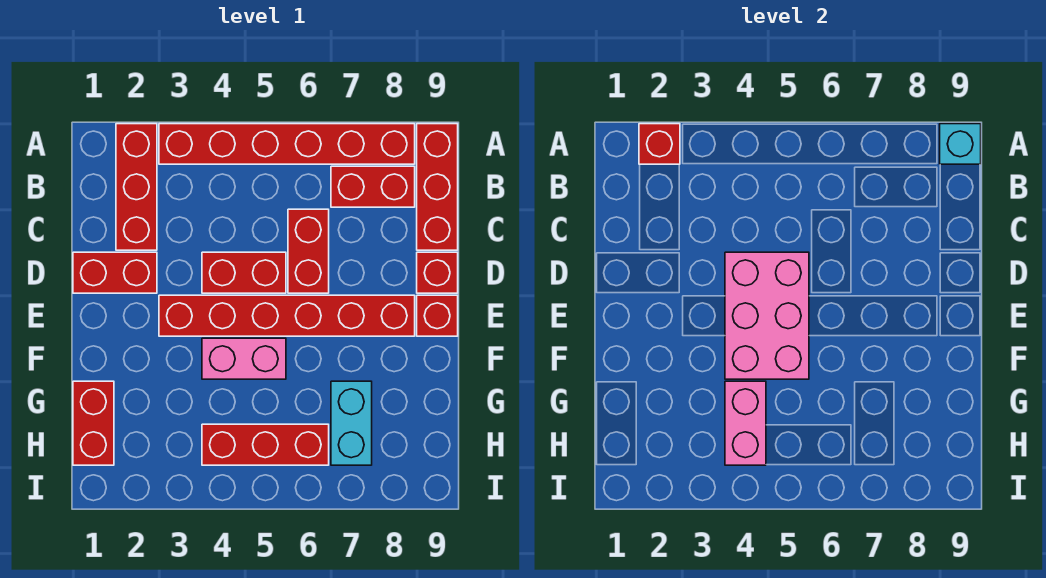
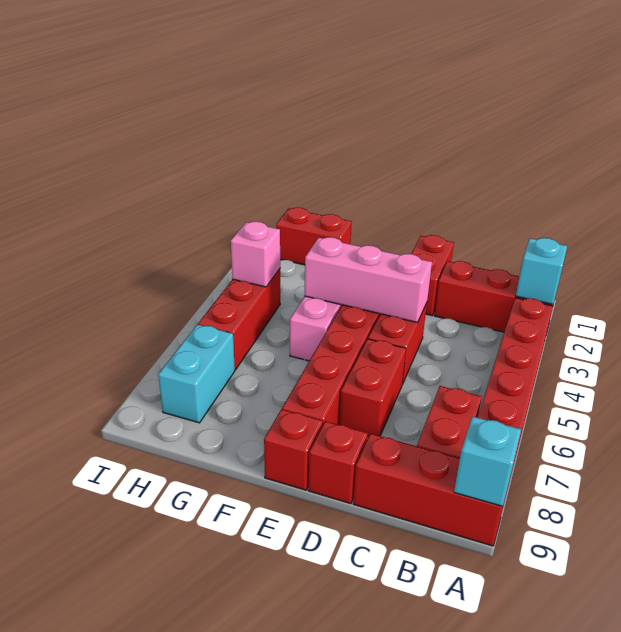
red 1x1 brick [639,124,680,164] -> cyan 1x1 brick [516,238,567,304]
red 1x2 brick [288,209,329,293] -> red 1x2 brick turned to [339,339,406,437]
pink 2x3 brick [725,252,809,379] -> pink 1x3 brick [305,237,432,322]
pink 1x2 brick [725,381,766,465] -> pink 1x1 brick [231,222,280,287]
cyan 1x2 brick [331,381,372,465] -> cyan 1x2 brick turned to [158,325,235,423]

